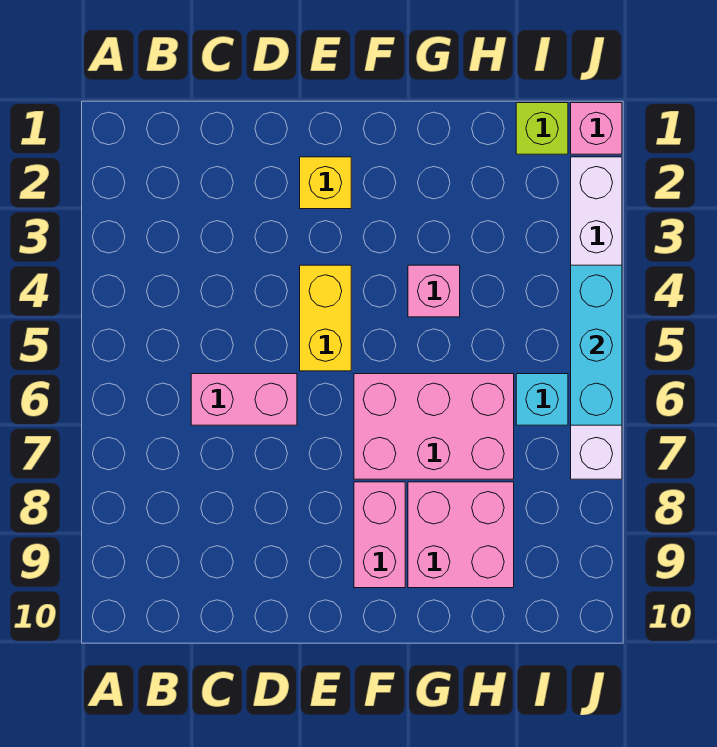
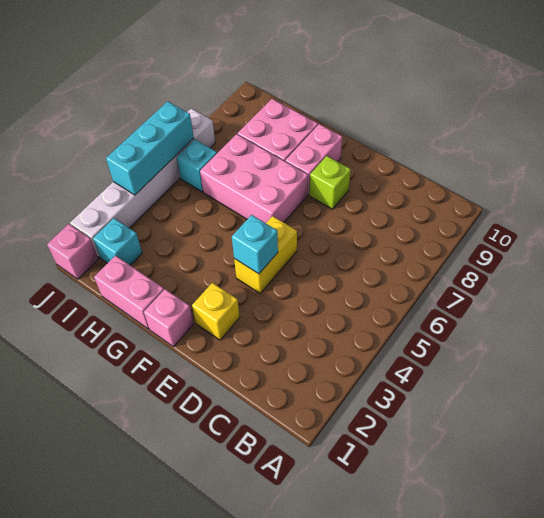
pink 1x2 brick [191,374,297,425] -> pink 1x2 brick moved to [94,256,164,329]
none -> cyan 1x1 brick [232,215,278,274]
pink 1x1 brick [408,265,460,317] -> pink 1x1 brick moved to [144,289,194,347]
lime 1x1 brick [516,103,568,154] -> lime 1x1 brick moved to [309,156,351,209]
none -> cyan 1x1 brick [93,218,142,265]

